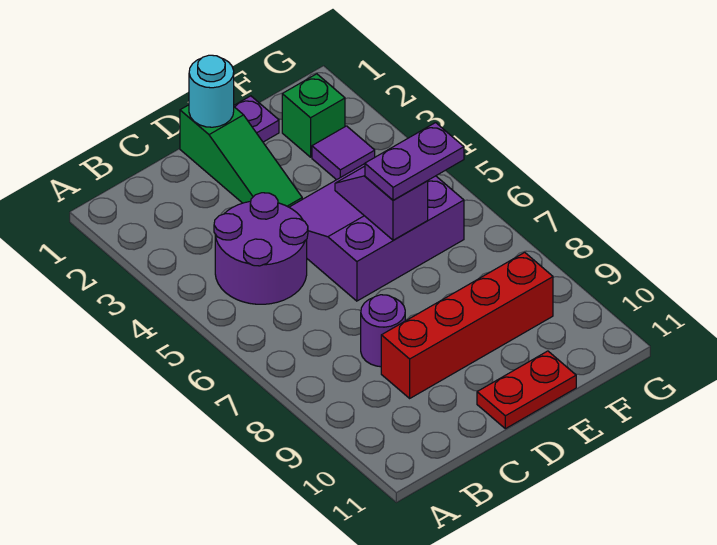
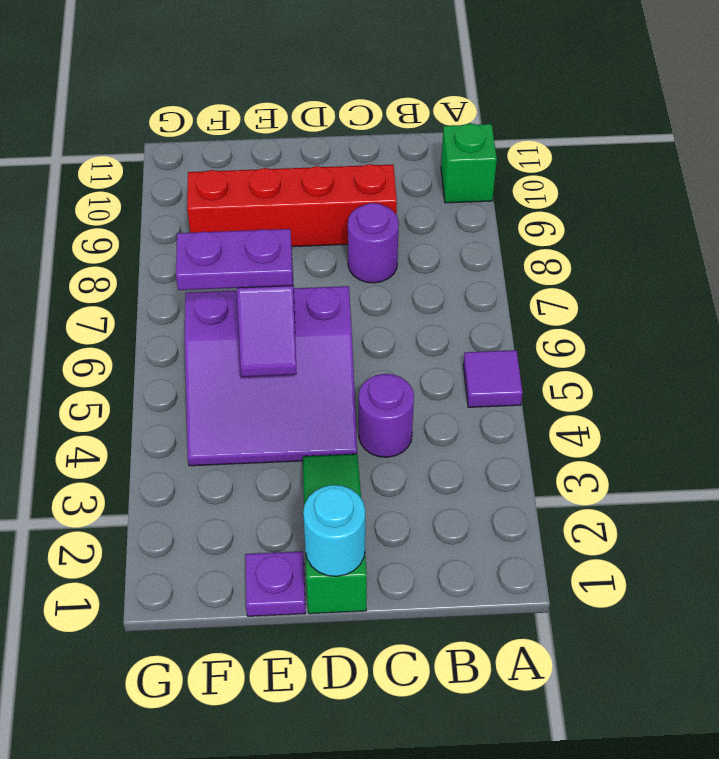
purple 2x2 round brick [214,193,308,304] -> purple 1x1 round brick [359,374,414,457]
red 1x2 plate [477,351,576,429] -> none
green 1x1 brick [282,74,345,157] -> green 1x1 brick moved to [441,123,497,203]
purple 1x1 tile [312,126,375,180] -> purple 1x1 tile moved to [463,350,523,407]

